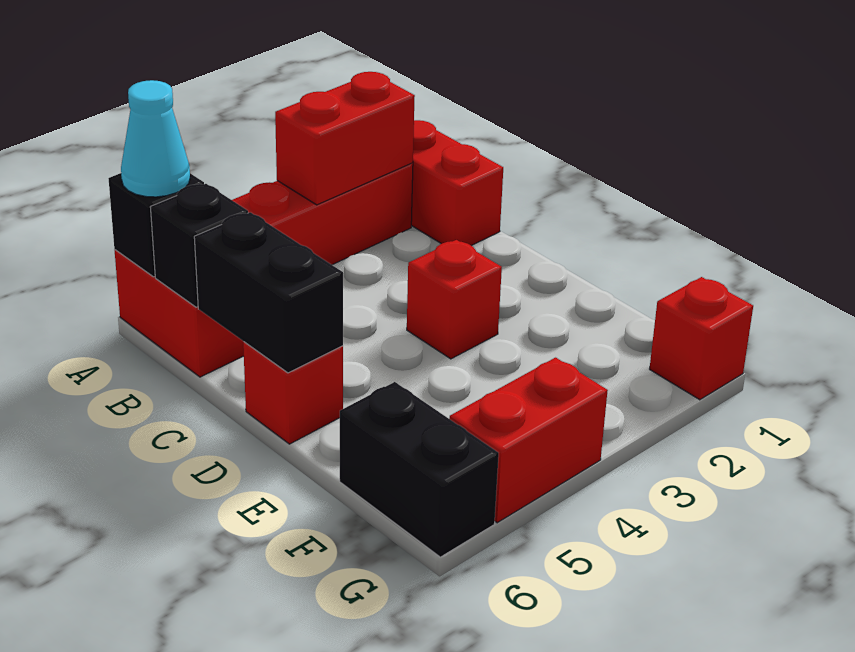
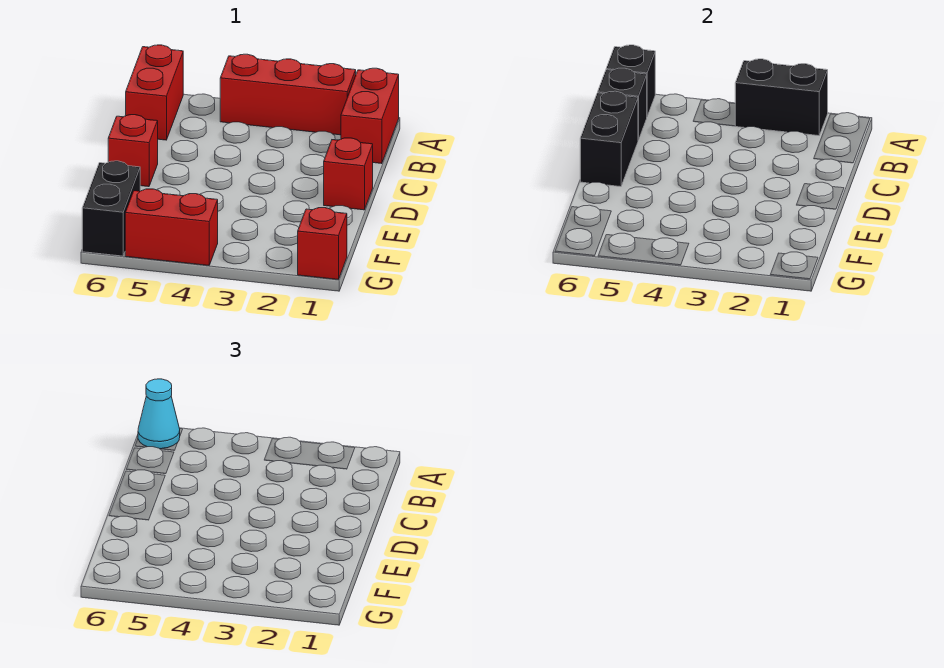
red 1x2 brick [275,72,415,205] -> black 1x2 brick [735,59,828,136]
red 1x1 brick [407,240,502,359] -> red 1x1 brick moved to [324,138,373,210]

